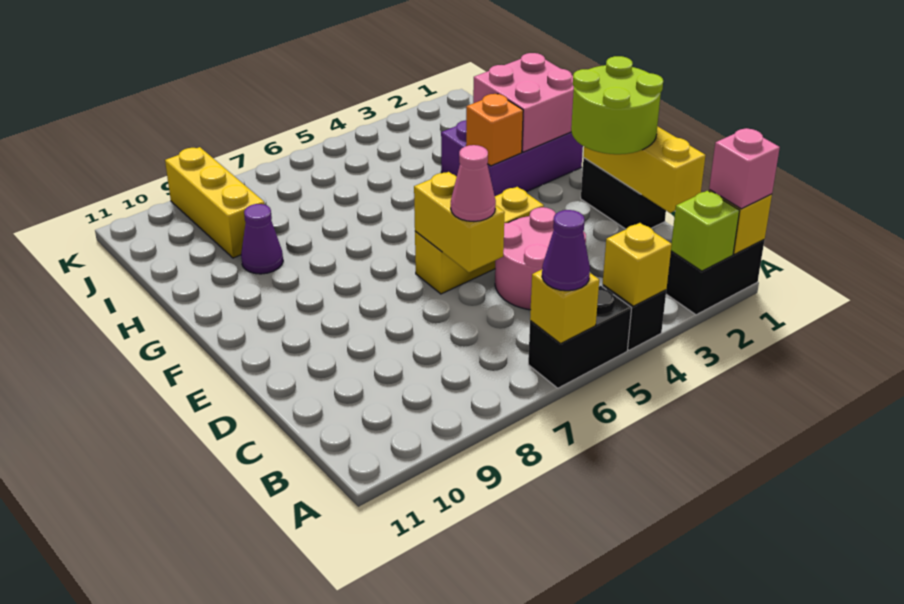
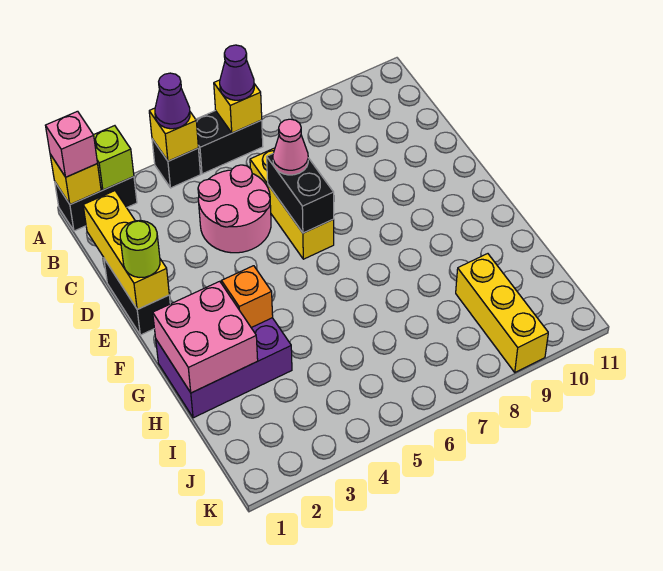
lime 2x2 round brick [571,56,663,154] -> lime 1x1 round brick [120,221,160,278]
yellow 1x2 brick [414,172,505,272] -> black 1x2 brick [267,154,334,233]
yellow 1x3 brick [415,187,544,294] -> yellow 1x3 brick turned to [250,148,334,259]
purple 1x1 cone [241,204,283,274] -> purple 1x1 cone moved to [155,73,190,129]

